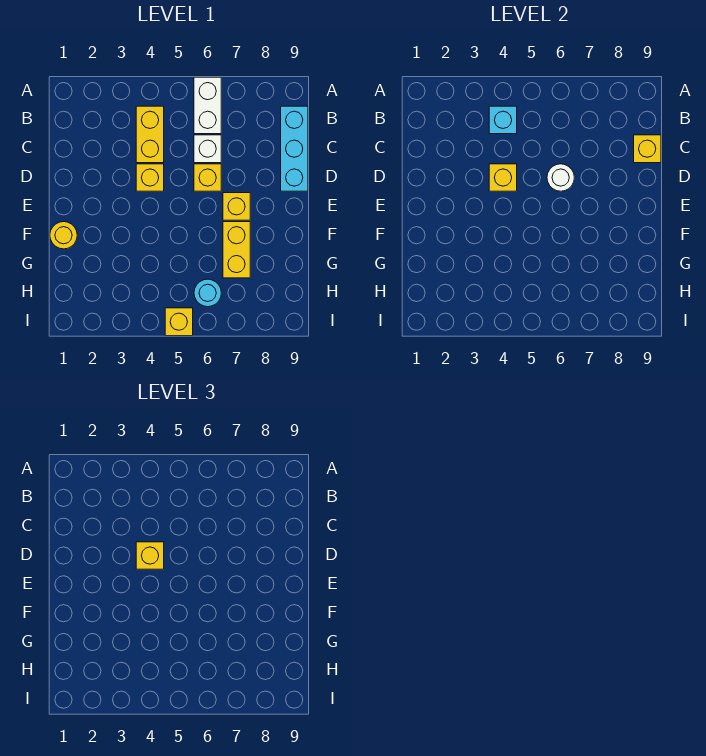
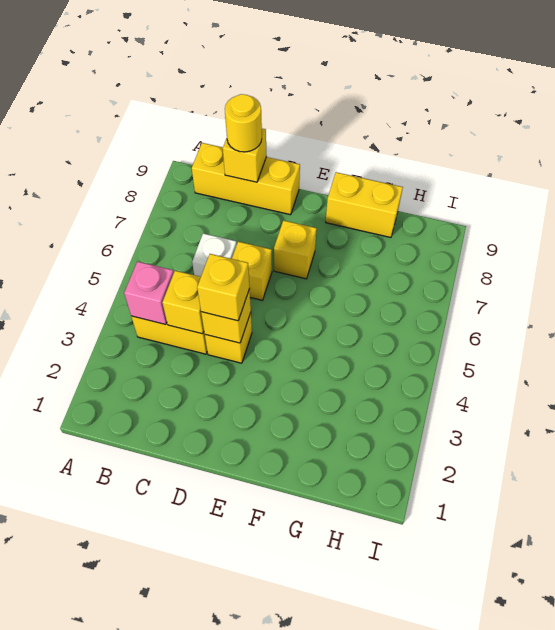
white 1x2 brick [194,77,221,134] -> none
cyan 1x1 brick [489,106,517,134] -> pink 1x1 brick [124,262,174,325]
cyan 1x3 brick [281,106,308,191] -> yellow 1x3 brick [192,143,300,215]
white 1x1 round brick [547,164,574,191] -> none
yellow 1x1 round brick [50,222,77,249] -> yellow 1x1 round brick moved to [225,94,262,152]
yellow 1x2 brick [223,222,250,278] -> yellow 1x2 brick moved to [326,172,403,237]
cyan 1x1 round brick [194,279,221,307] -> none
yellow 1x1 brick [165,308,193,336] -> yellow 1x1 brick moved to [163,271,204,334]

